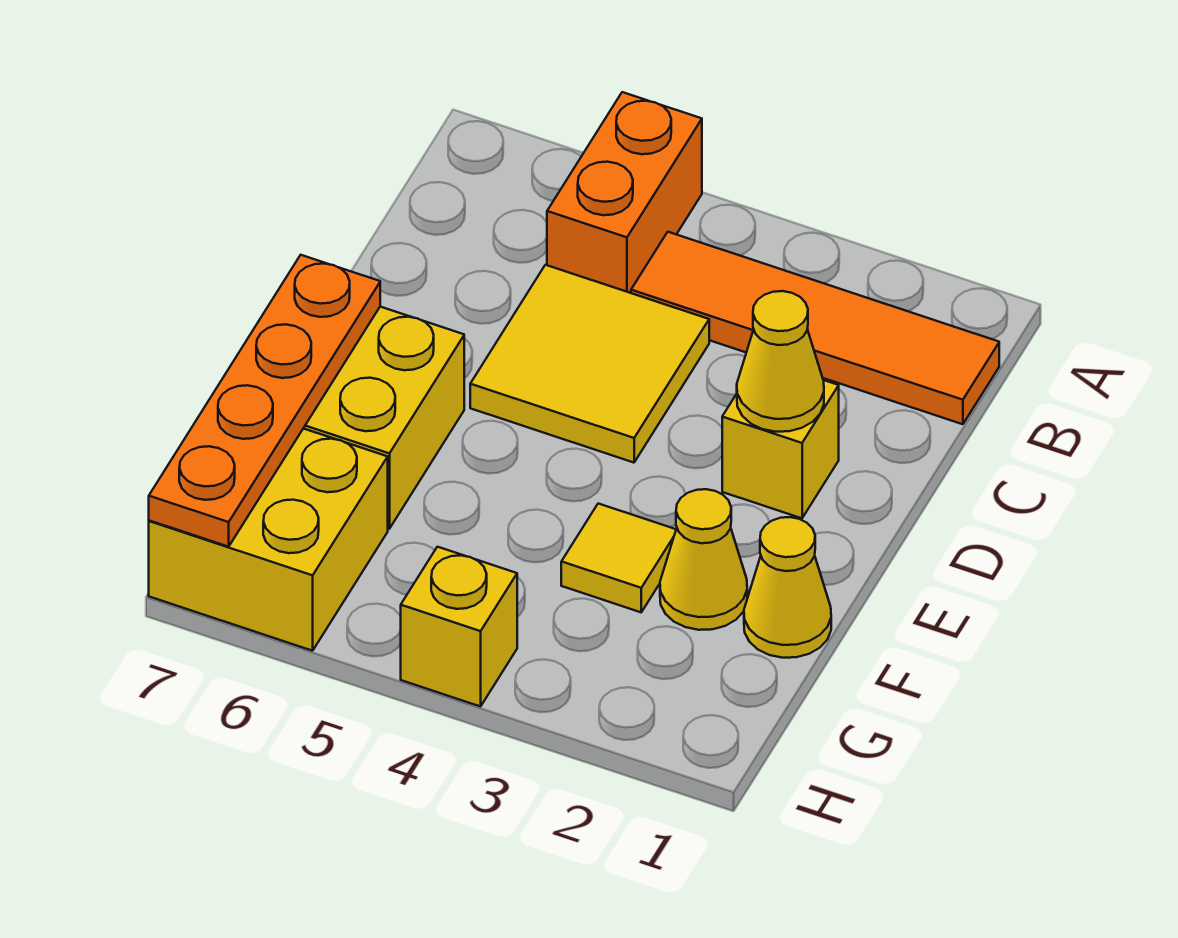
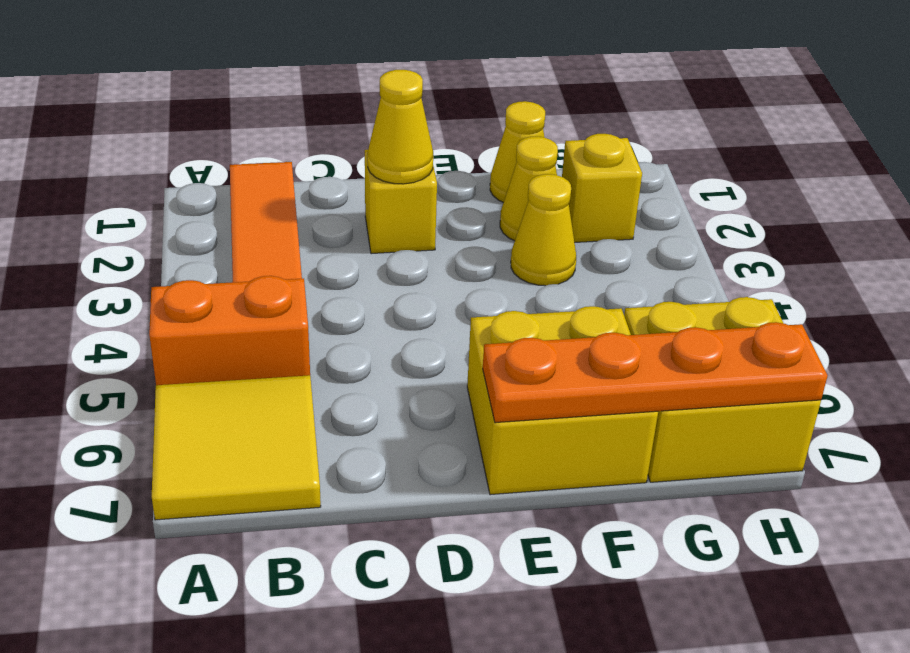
yellow 2x2 tile [470,265,709,463] -> yellow 2x2 tile moved to [152,375,321,520]
yellow 1x1 tile [561,504,676,612] -> yellow 1x1 cone [511,174,576,286]
yellow 1x1 brick [401,547,517,706] -> yellow 1x1 brick moved to [562,134,642,242]

